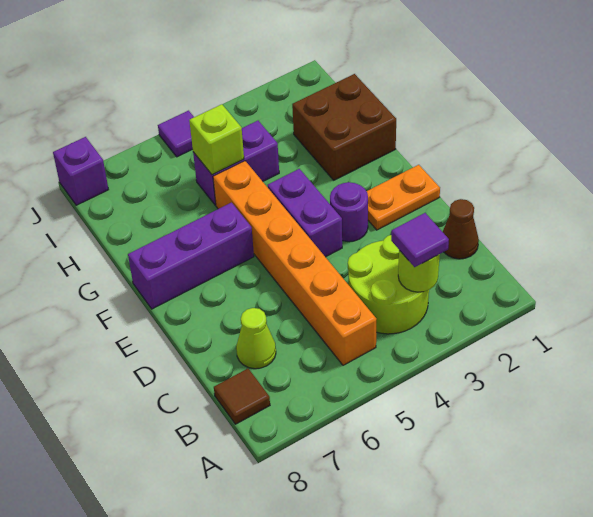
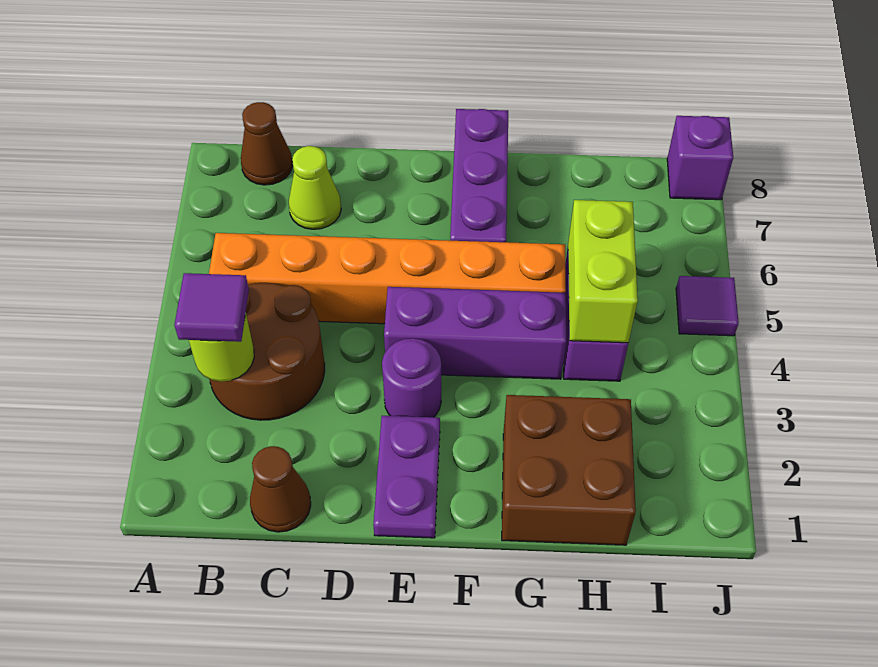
lime 2x2 round brick [348,235,429,334] -> brown 2x2 round brick [209,283,325,420]
brown 1x1 tile [214,369,270,424] -> brown 1x1 cone [241,102,292,185]
orange 1x2 plate [367,165,440,230] -> purple 1x2 plate [373,416,440,538]
purple 1x2 brick [268,169,342,257] -> purple 1x3 brick [384,287,566,379]
lime 1x1 brick [189,104,244,175] -> lime 1x2 brick [568,200,638,343]

